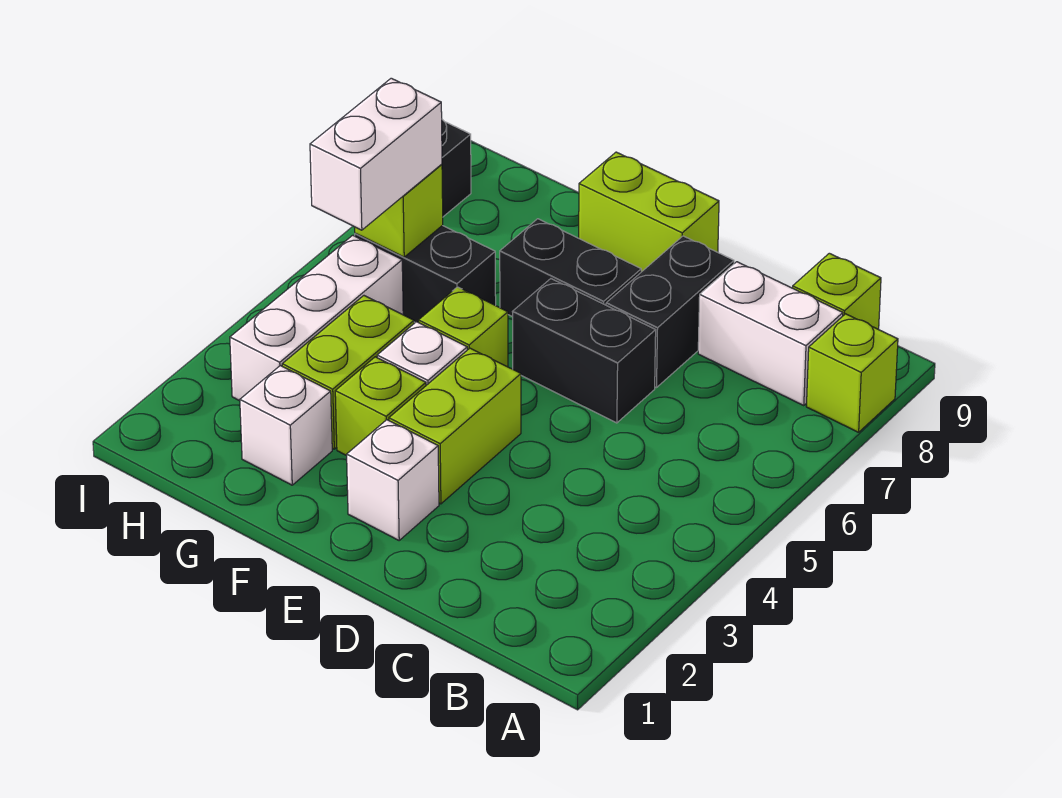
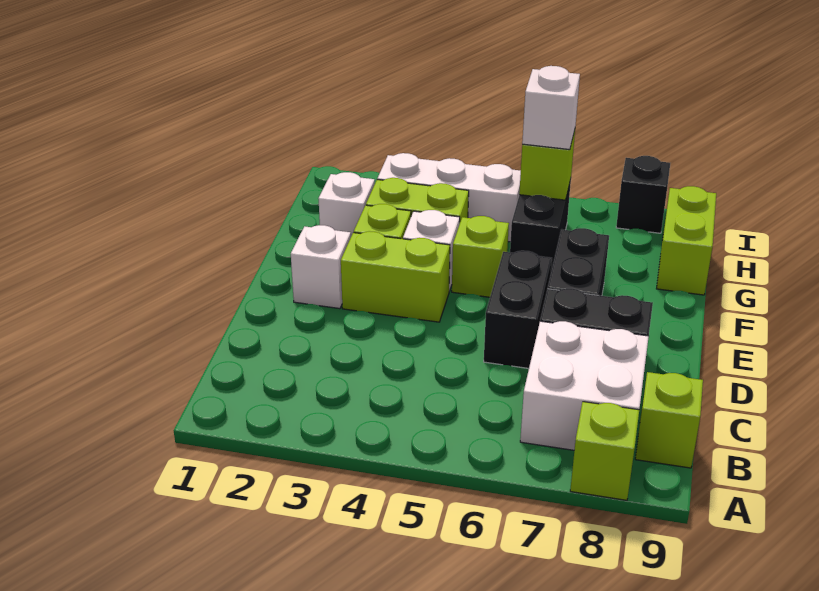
white 1x2 brick [698,262,843,406] -> white 2x2 brick [520,321,649,450]
lime 1x2 brick [579,152,719,272] -> lime 1x2 brick moved to [657,186,716,295]
white 1x2 brick [310,78,442,230] -> white 1x1 brick [522,66,580,150]

